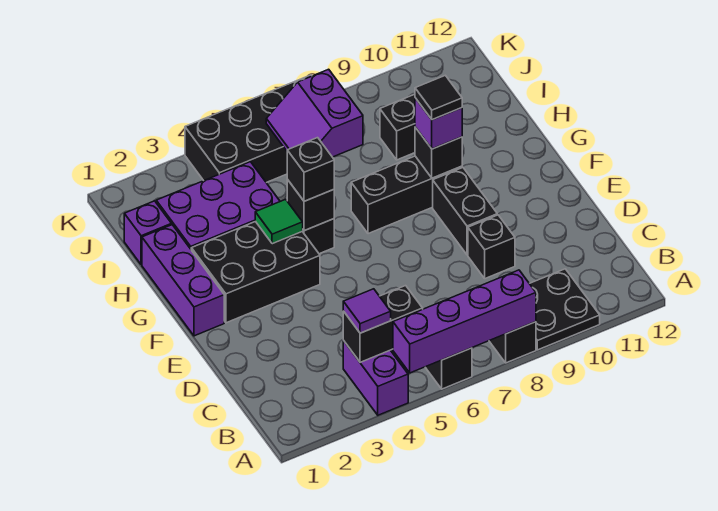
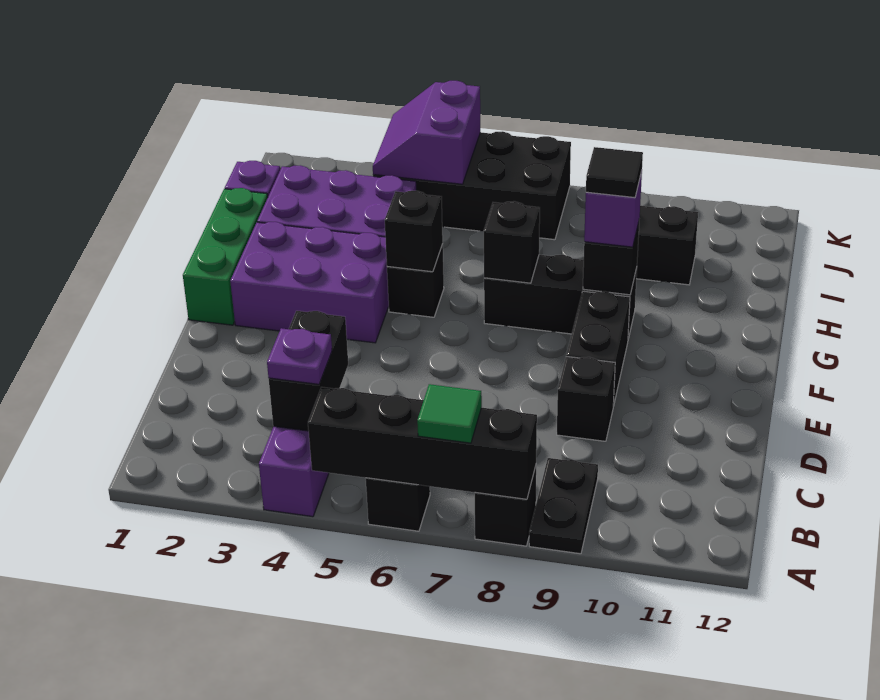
purple 1x4 brick [393,270,536,373] -> black 1x4 brick [308,387,537,499]
black 2x2 plate [529,269,600,350] -> black 1x2 plate [529,458,598,554]
black 1x2 brick [343,286,423,362] -> black 1x2 brick turned to [269,311,348,431]
purple 1x1 tile [343,289,391,333] -> purple 1x1 plate [267,328,332,384]
purple 1x3 brick [142,225,224,336] -> green 1x3 brick [183,188,268,325]
black 2x3 brick [191,221,320,323] -> purple 2x3 brick [230,222,389,343]
green 1x1 tile [255,199,303,244] -> green 1x1 tile moved to [417,384,482,443]
black 1x1 brick [287,138,334,201] -> black 1x1 brick moved to [484,201,540,283]
purple 2x2 slope [266,69,363,157] -> purple 2x2 slope moved to [373,81,480,184]

